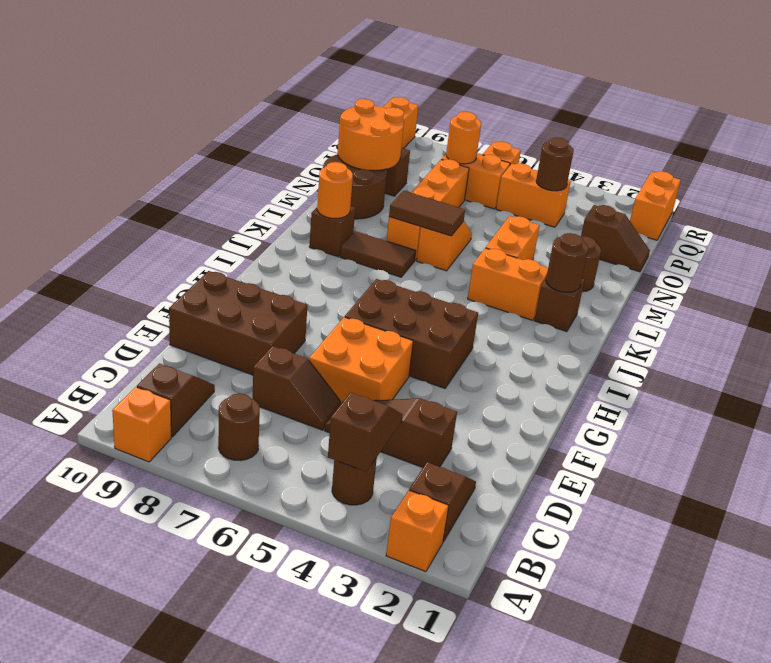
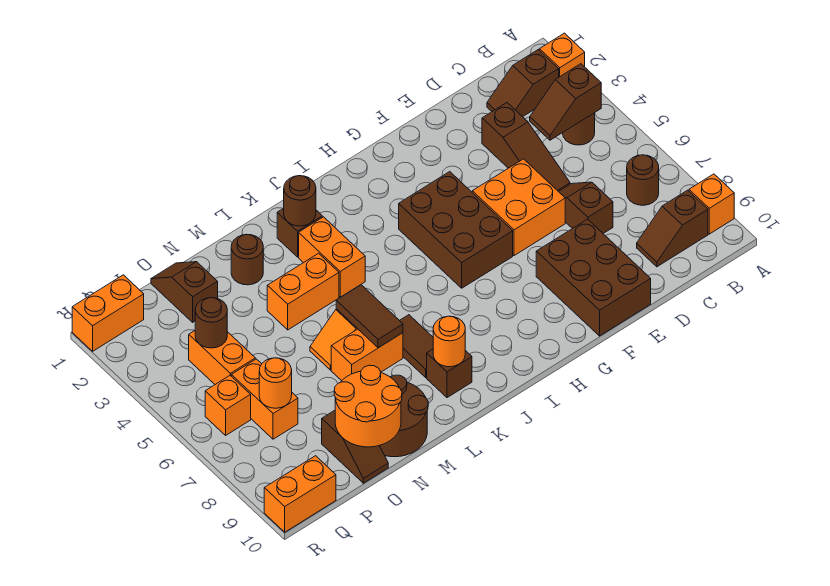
orange 1x4 brick [387,159,469,260] -> orange 1x2 brick [331,329,403,381]

